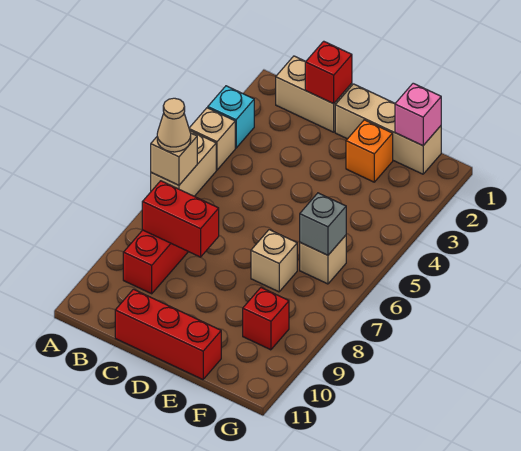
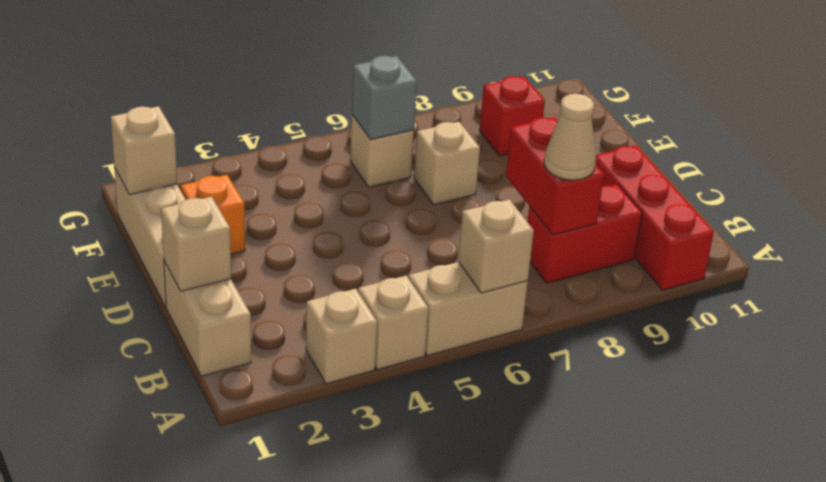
cyan 1x1 brick [208,86,254,148] -> tan 1x1 brick [306,289,377,384]
tan 1x1 cone [157,98,191,152] -> tan 1x1 cone moved to [544,94,596,180]
red 1x1 brick [305,41,352,104] -> tan 1x1 brick [161,197,231,291]
red 1x3 brick [115,289,221,379] -> red 1x3 brick moved to [596,145,714,290]
pink 1x1 brick [395,83,441,146] -> tan 1x1 brick [111,106,177,195]

